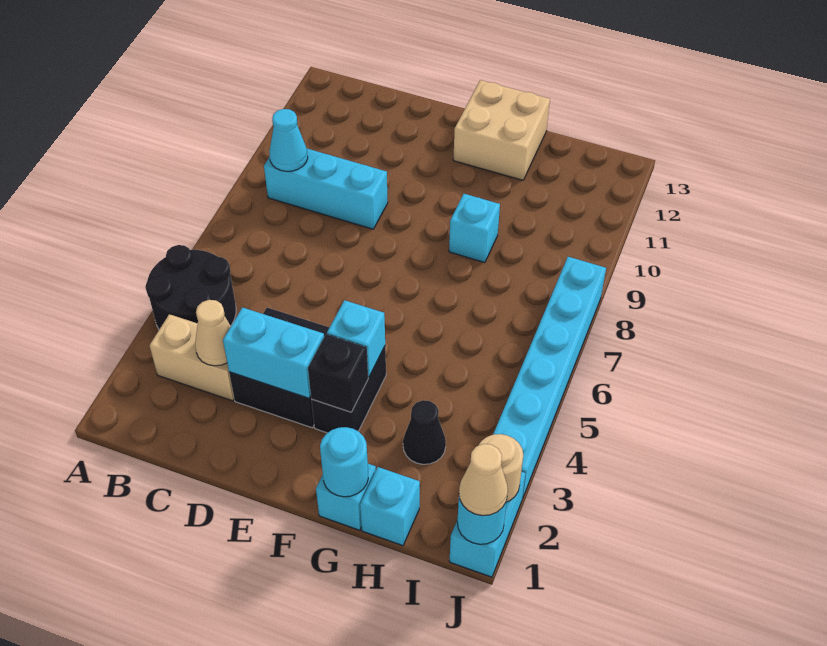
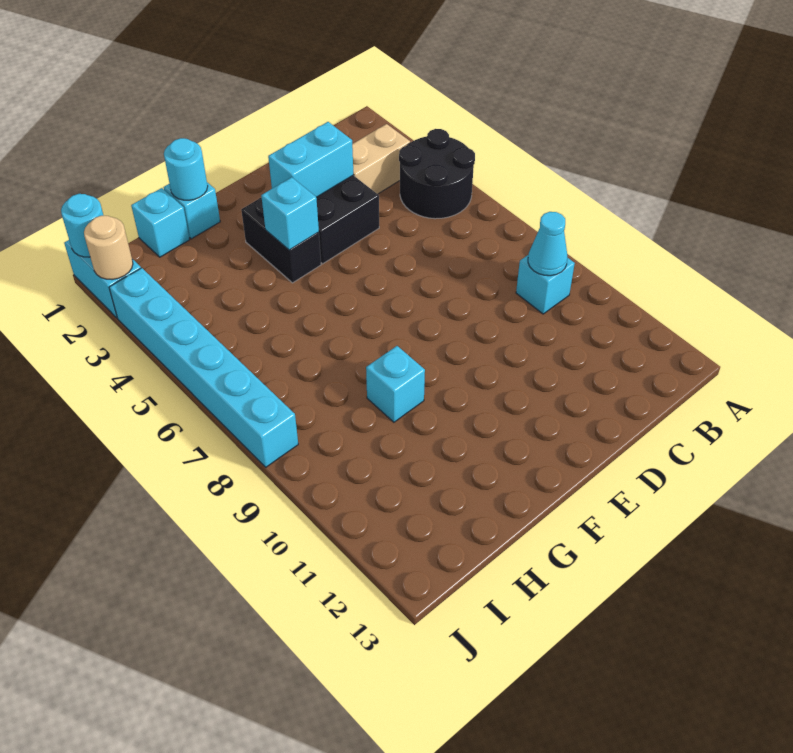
cyan 1x3 brick [264,149,388,229] -> cyan 1x1 brick [516,255,575,314]
tan 1x1 cone [195,300,231,366] -> none
black 1x1 brick [308,334,368,412] -> none
tan 2x2 brick [453,80,550,180] -> none
black 1x1 cone [403,400,446,464] -> none
tan 1x1 cone [459,444,508,516] -> none

